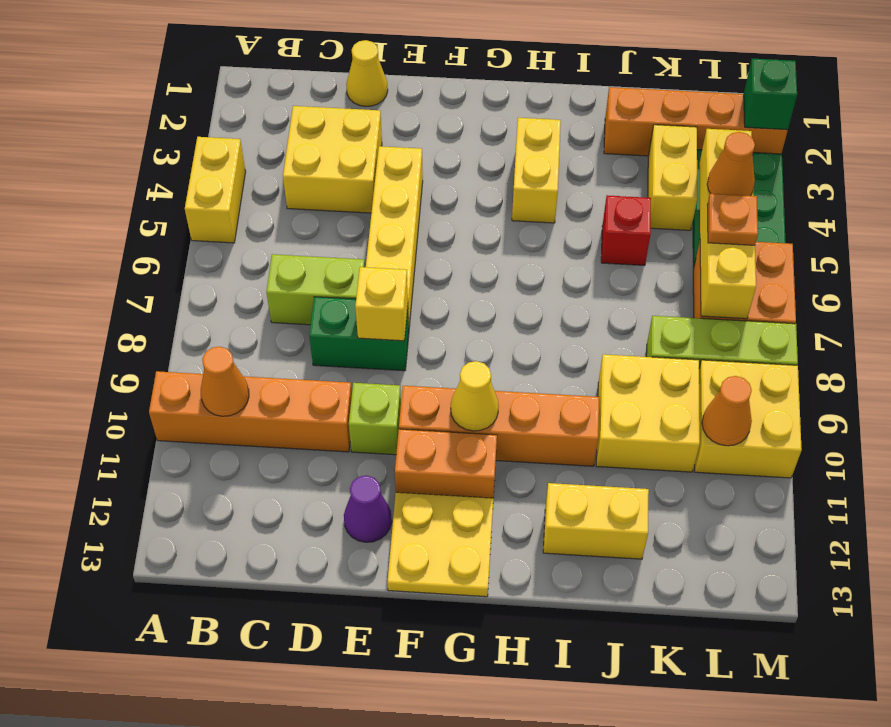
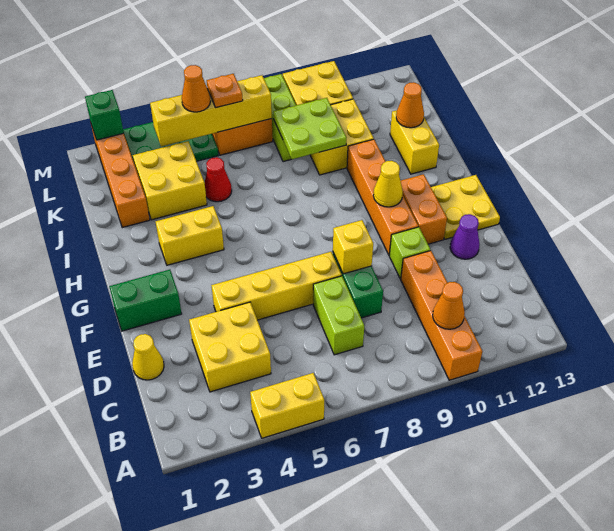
none -> green 1x2 brick [109,270,182,331]
red 1x1 brick [601,195,651,265] -> red 1x1 cone [204,157,232,202]
none -> lime 2x2 plate [273,98,346,159]
yellow 1x2 brick [648,125,698,230] -> yellow 2x2 brick [133,141,207,220]
orange 1x1 cone [702,376,752,446] -> orange 1x1 cone moved to [396,82,424,128]

